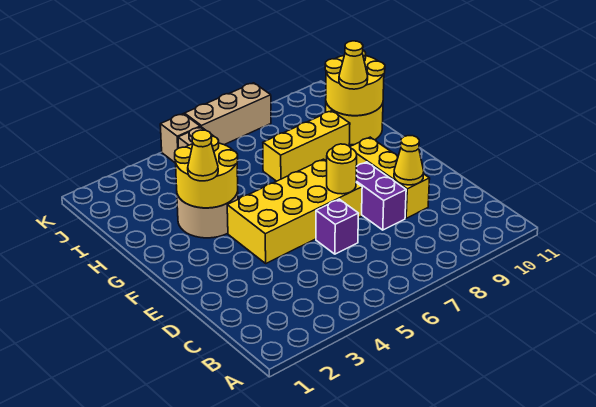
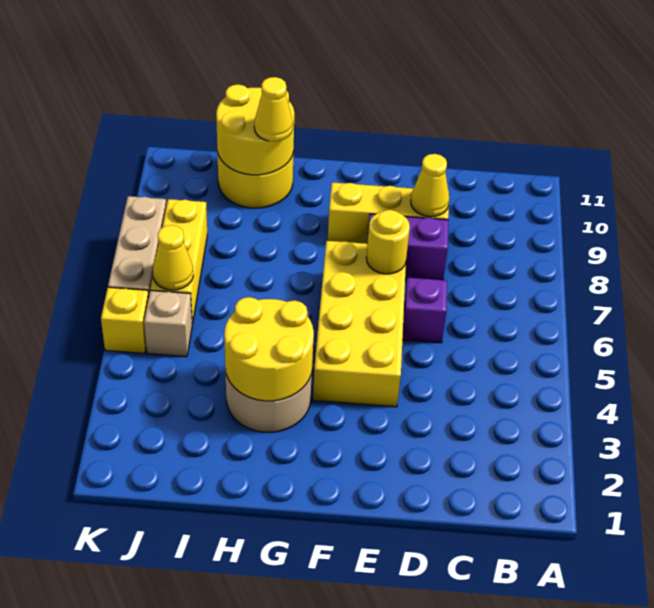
yellow 1x1 cone [188,130,218,181] -> yellow 1x1 cone moved to [153,225,193,290]
yellow 1x3 brick [263,111,350,181] -> yellow 1x3 brick moved to [150,199,207,324]
tan 1x1 brick [160,114,200,163] -> yellow 1x1 brick [101,287,149,354]

